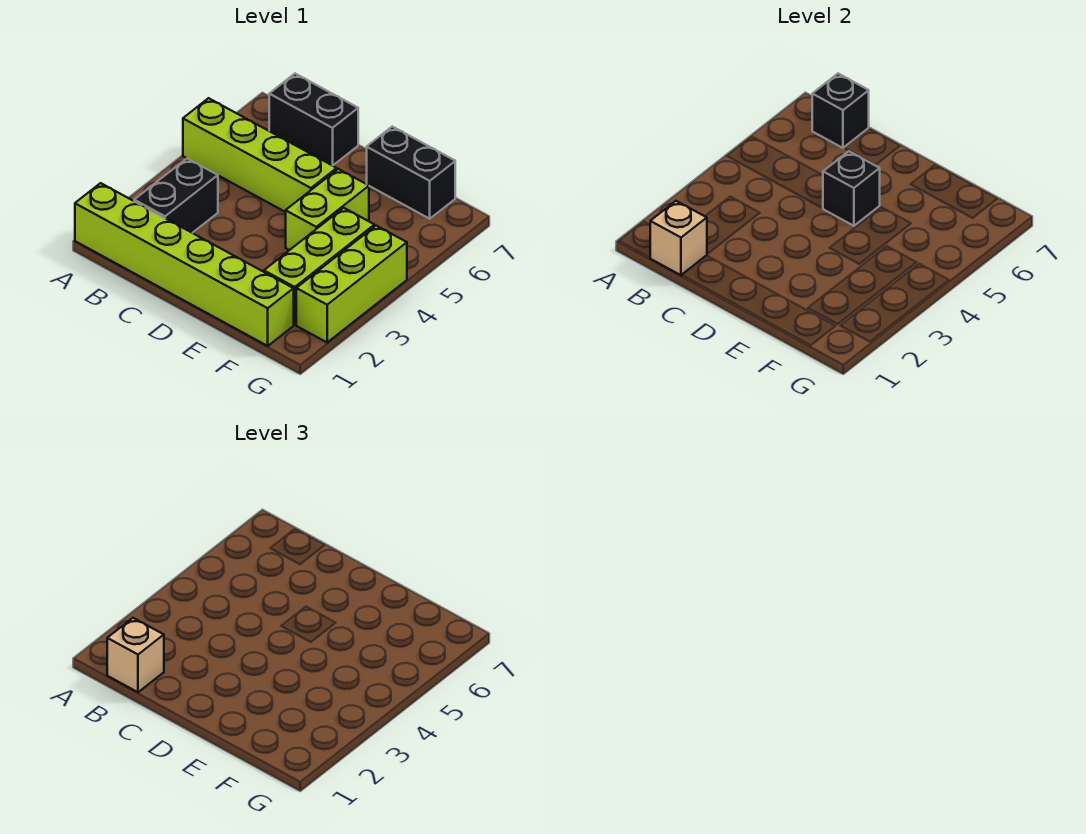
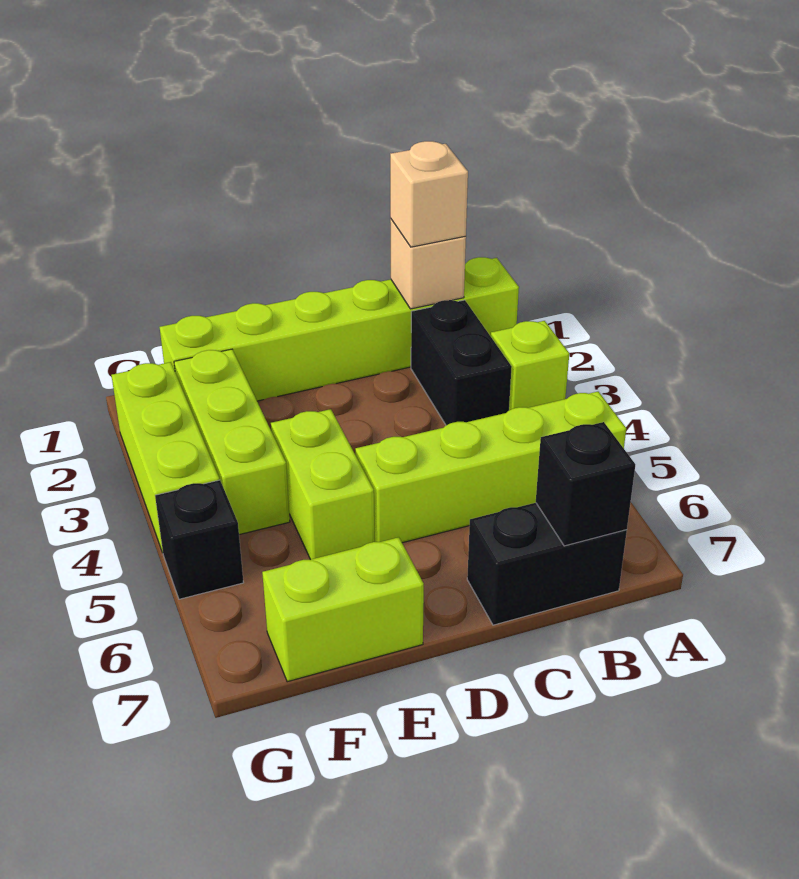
none -> lime 1x1 brick [491,321,569,410]
black 1x1 brick [823,151,880,226] -> black 1x1 brick moved to [155,480,244,599]
black 1x2 brick [367,127,455,219] -> lime 1x2 brick [262,537,424,682]

